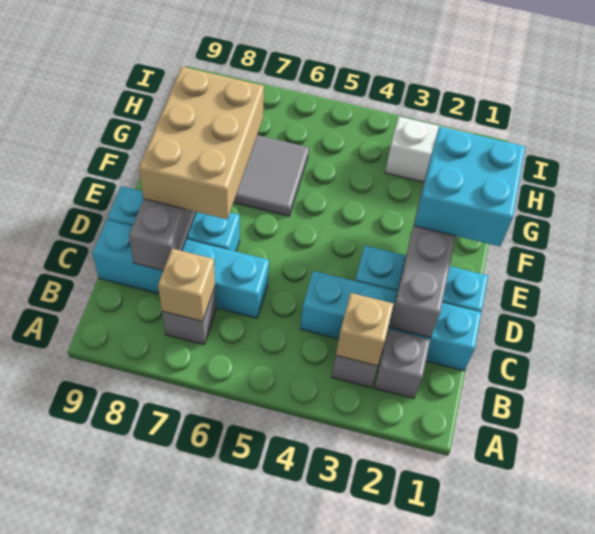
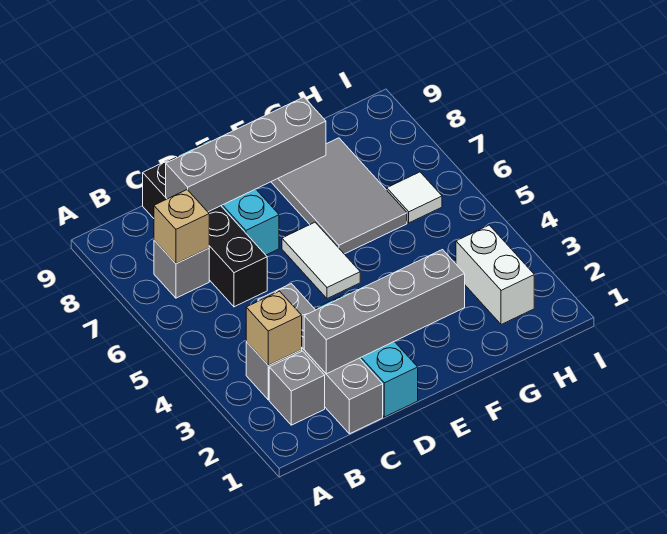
cyan 1x4 brick [300,271,482,371] -> grey 1x4 brick [258,284,383,434]
cyan 1x4 brick [92,220,269,318] -> black 1x4 brick [143,157,267,307]
tan 2x3 brick [139,67,264,219] -> none
cyan 2x2 brick [414,126,525,246] -> none
none -> white 1x2 tile [282,222,360,299]
none -> white 1x1 tile [387,172,442,223]

